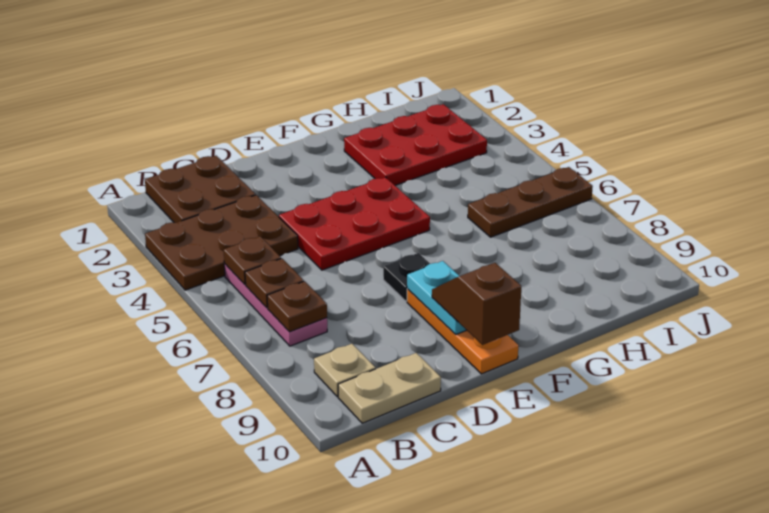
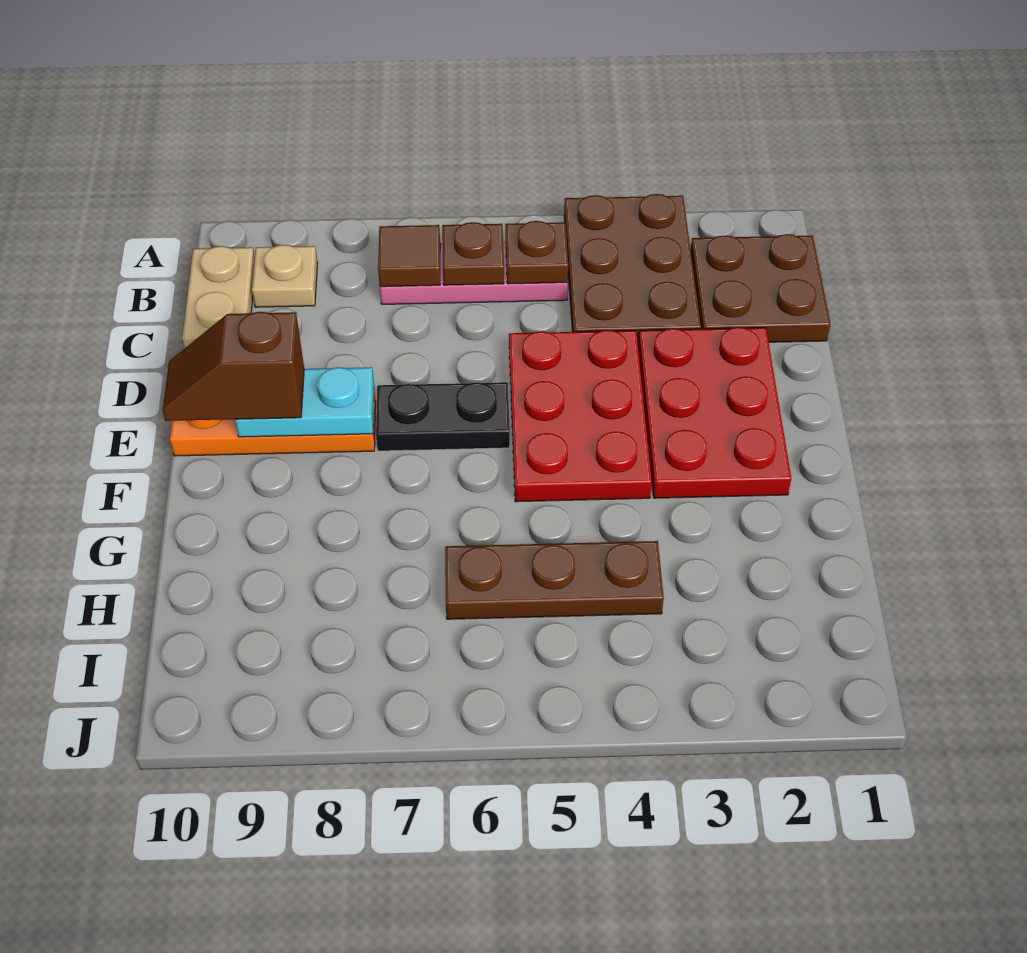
brown 1x1 plate [267,281,327,332] -> brown 1x1 tile [378,225,440,287]
black 1x1 plate [383,253,430,301] -> black 1x2 plate [376,382,510,451]
brown 1x2 slope [432,263,521,345] -> brown 1x2 slope turned to [163,312,304,421]
red 2x3 plate [344,104,487,185] -> red 2x3 plate moved to [638,327,791,498]
brown 1x3 plate [468,167,593,237] -> brown 1x3 plate turned to [445,541,664,619]

